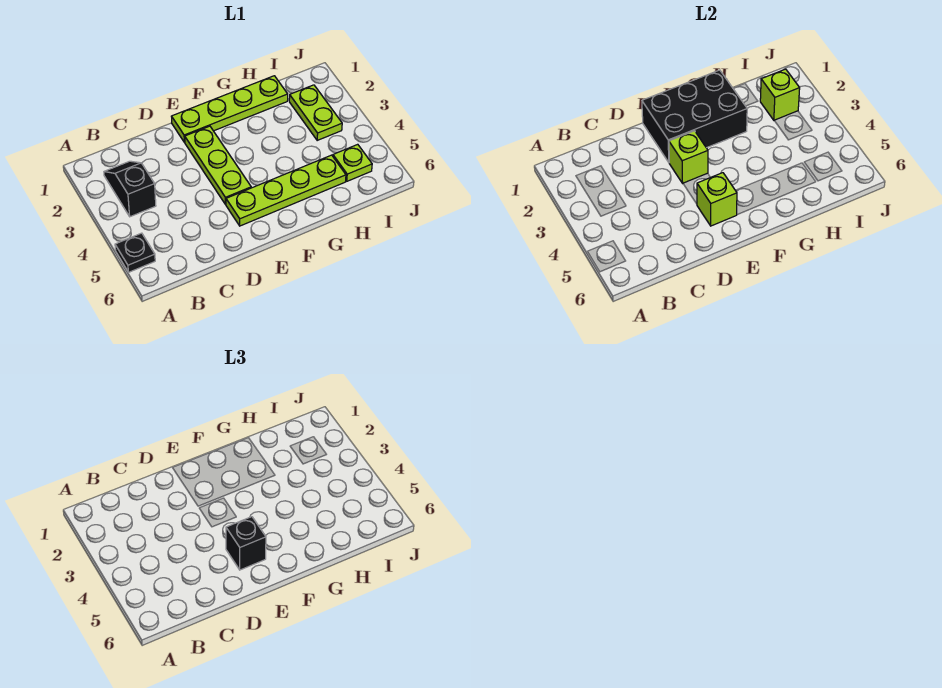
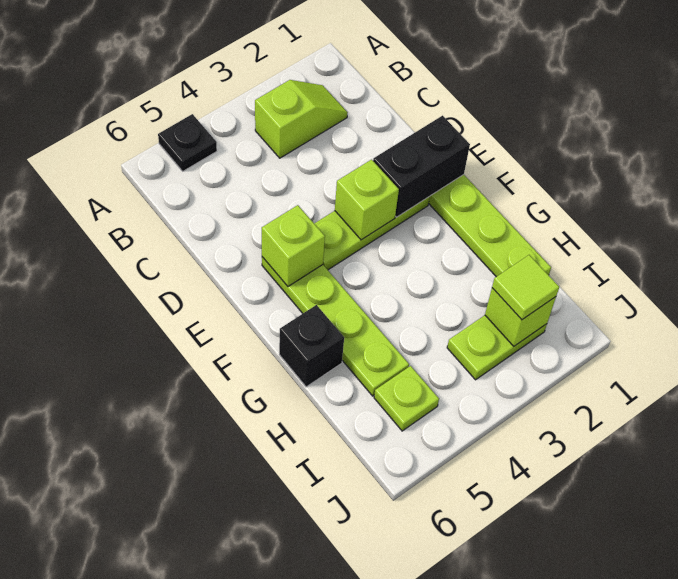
black 1x2 slope [104,161,156,217] -> lime 1x2 slope [255,80,348,158]
black 2x3 brick [642,70,747,162] -> black 1x2 brick [373,116,470,217]
black 1x1 brick [226,517,266,570] -> black 1x1 brick moved to [279,305,344,387]
none -> lime 1x1 tile [492,255,559,320]

